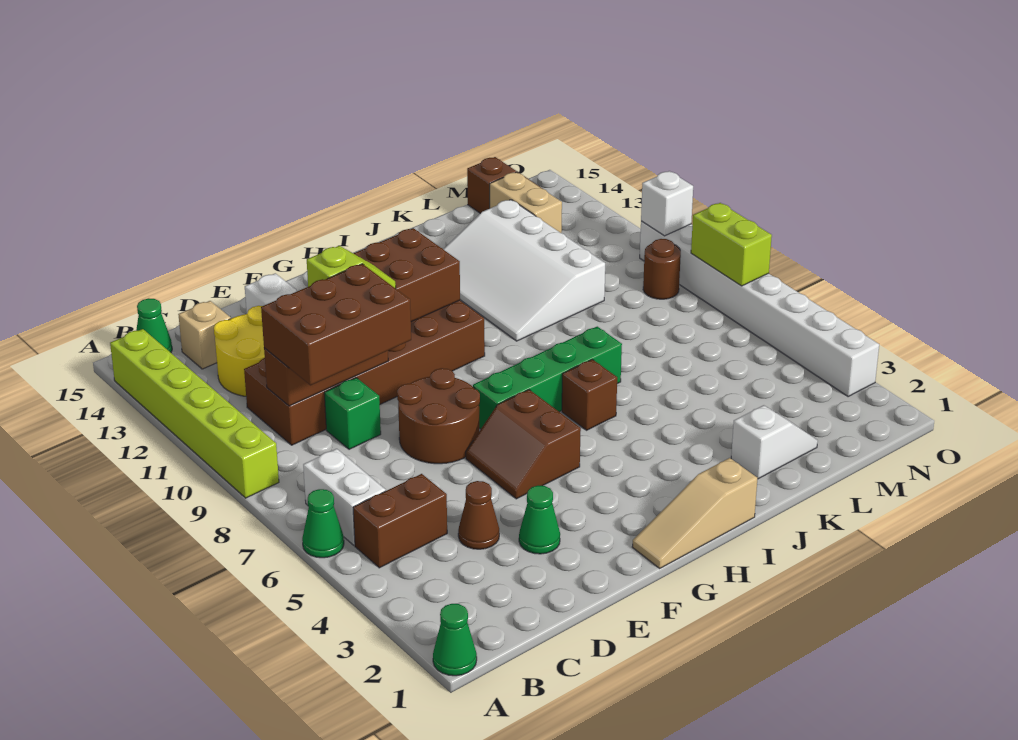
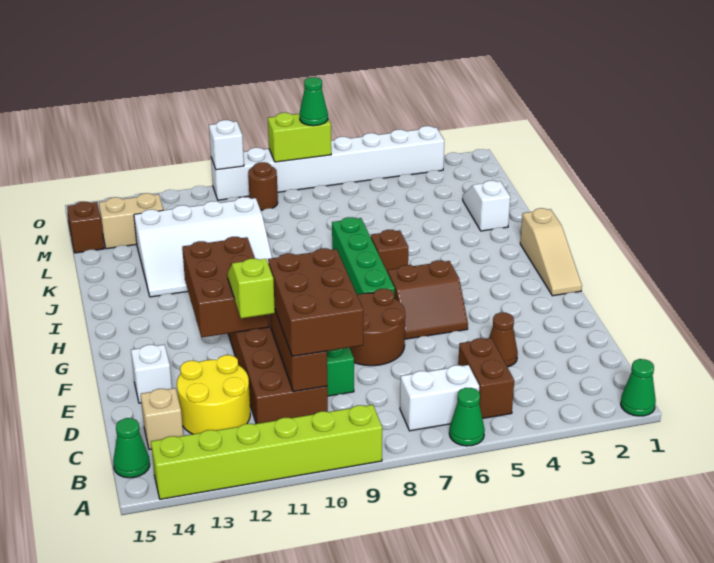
green 1x1 cone [519,485,560,554] -> green 1x1 cone moved to [300,77,328,126]

